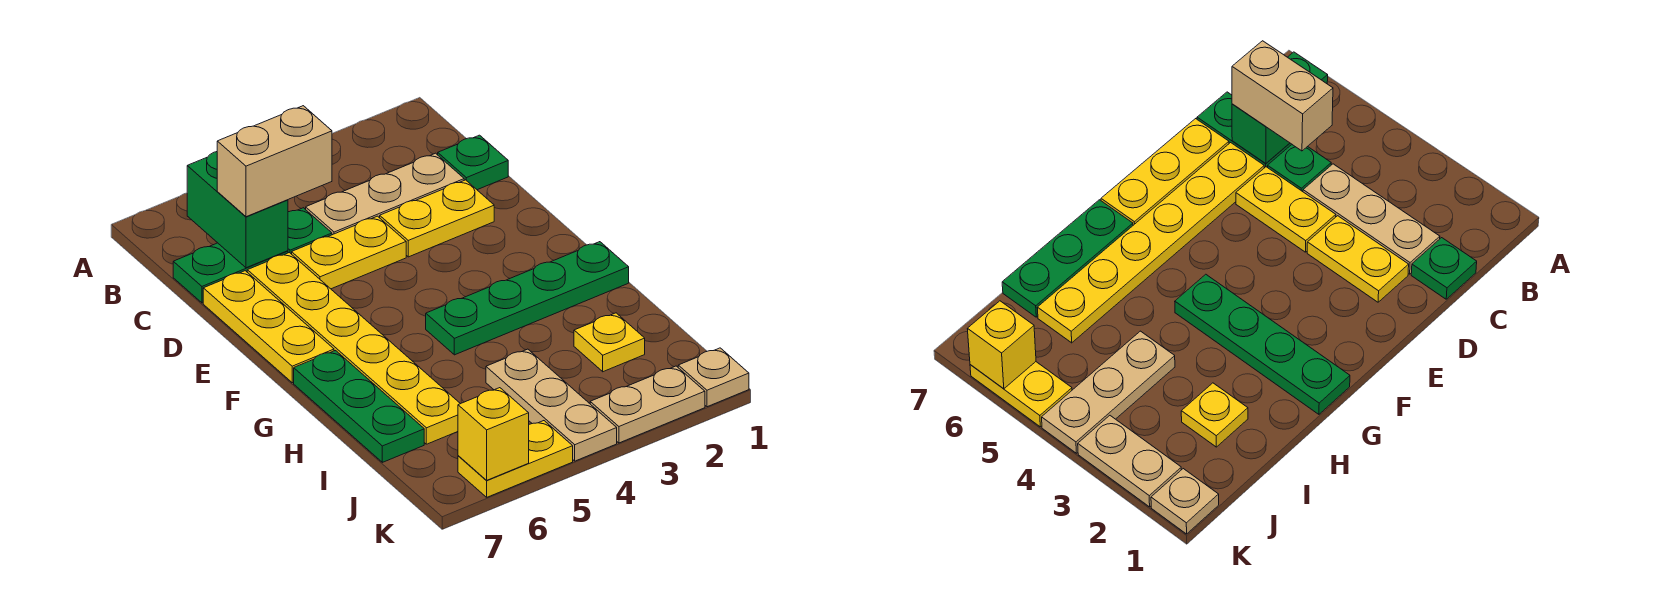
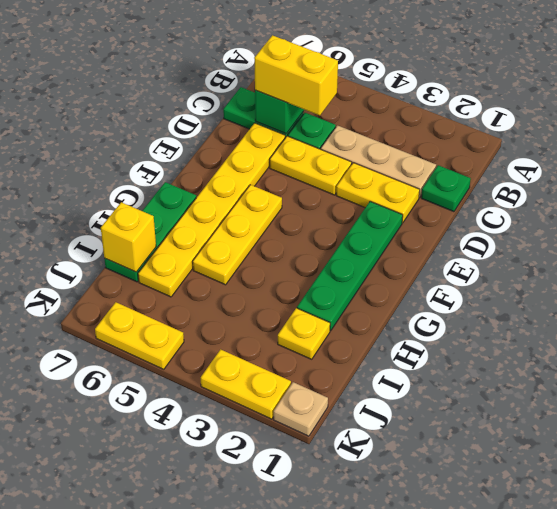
tan 1x2 brick [217,106,332,217] -> yellow 1x2 brick [254,35,338,115]
yellow 1x3 plate [203,271,334,383] -> yellow 1x3 plate moved to [193,185,282,285]
green 1x4 plate [426,242,629,355] -> green 1x4 plate turned to [297,201,403,331]
tan 1x3 plate [486,349,617,461] -> none
tan 1x2 plate [590,366,705,443] -> yellow 1x2 plate [201,349,291,419]
yellow 1x1 brick [458,388,529,480] -> yellow 1x1 brick moved to [101,202,156,272]

